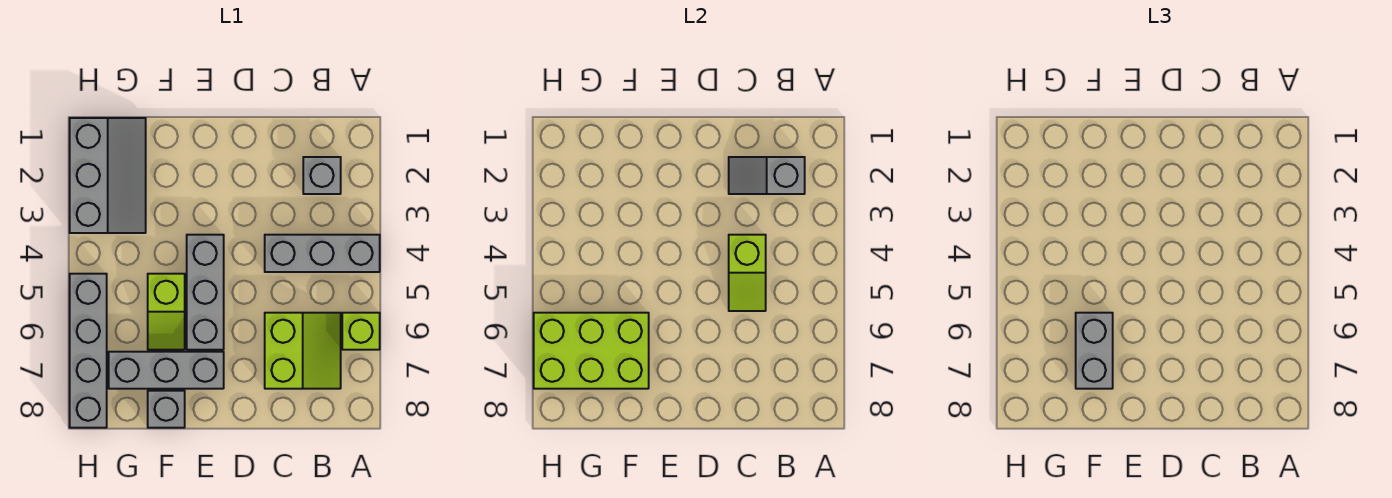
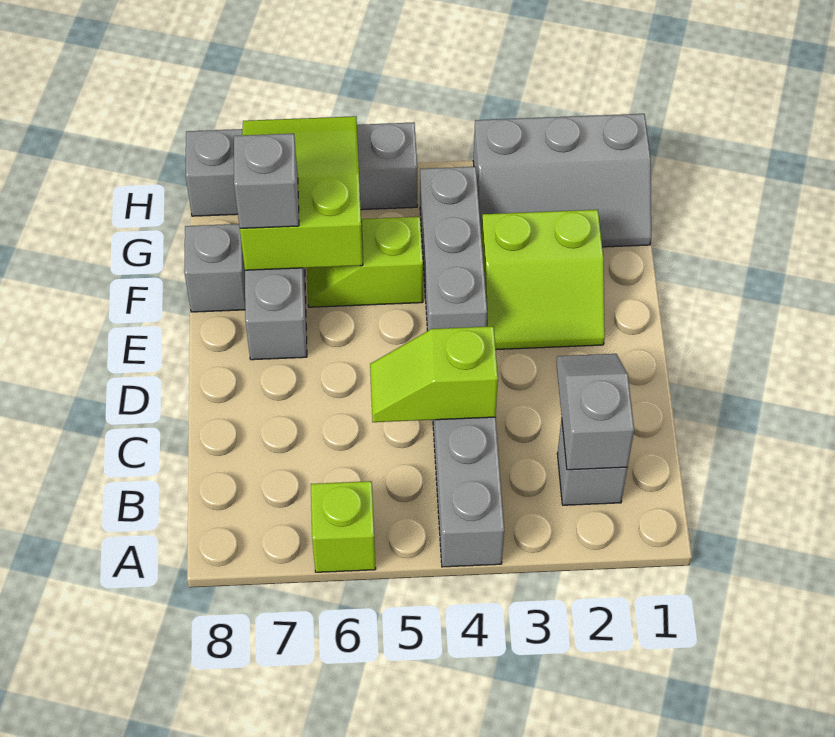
lime 2x2 slope [265,313,341,389] -> lime 2x2 slope moved to [481,210,605,350]
grey 1x3 brick [187,235,224,350] -> grey 1x3 brick turned to [420,167,487,331]
lime 2x3 brick [534,313,649,389] -> lime 2x3 slope [240,116,363,270]
grey 1x2 brick [1076,313,1113,389] -> grey 1x1 brick [234,134,299,228]

